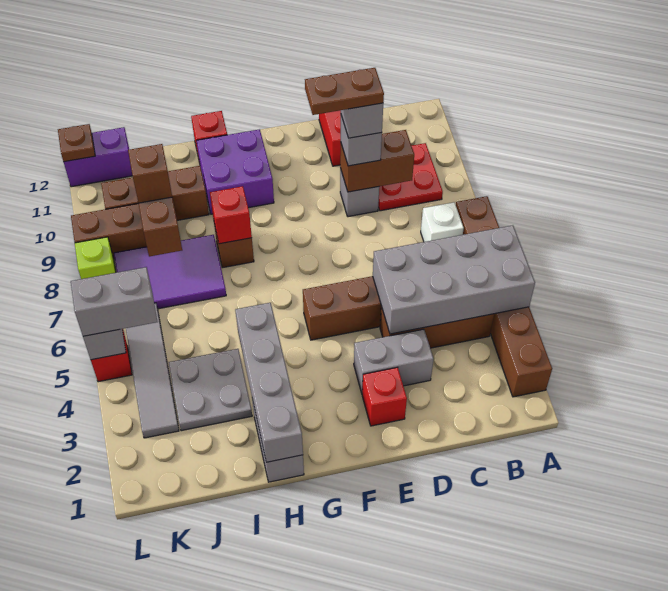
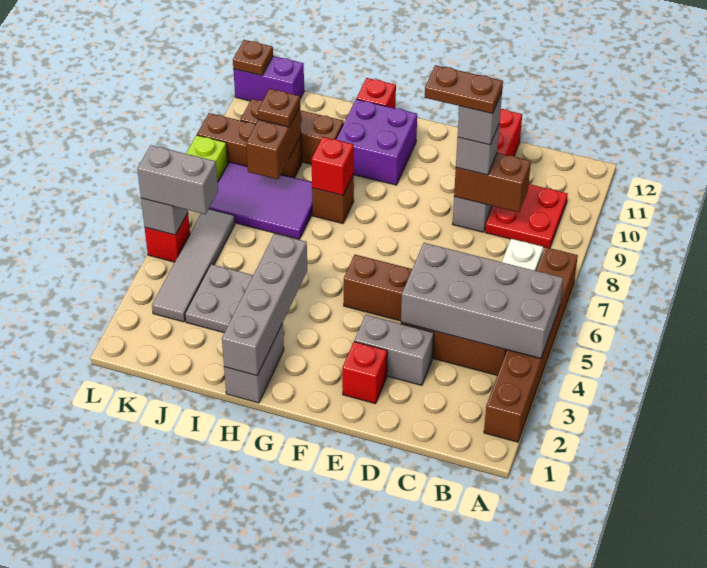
brown 1x1 brick [128,144,172,203] -> brown 1x1 plate [258,89,300,127]

